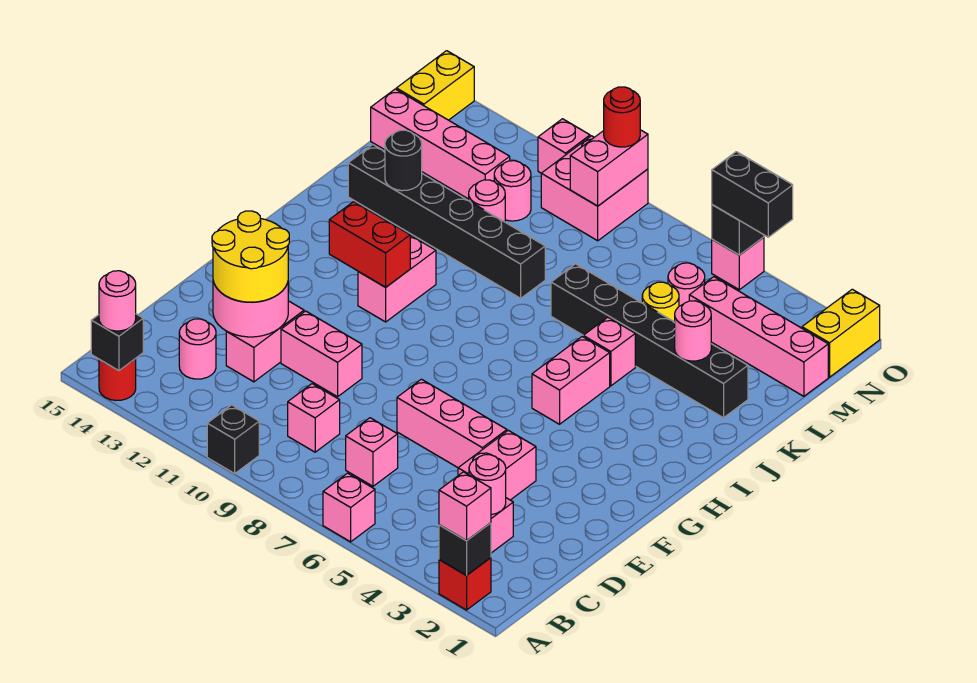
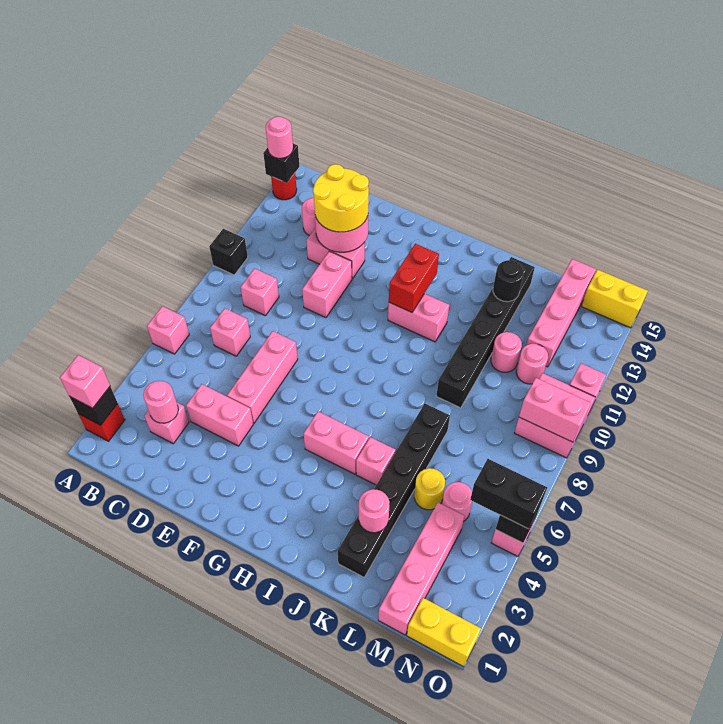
black 1x2 brick [712,152,793,237] -> black 1x2 brick turned to [470,459,547,529]
red 1x1 round brick [604,87,640,147] -> none

